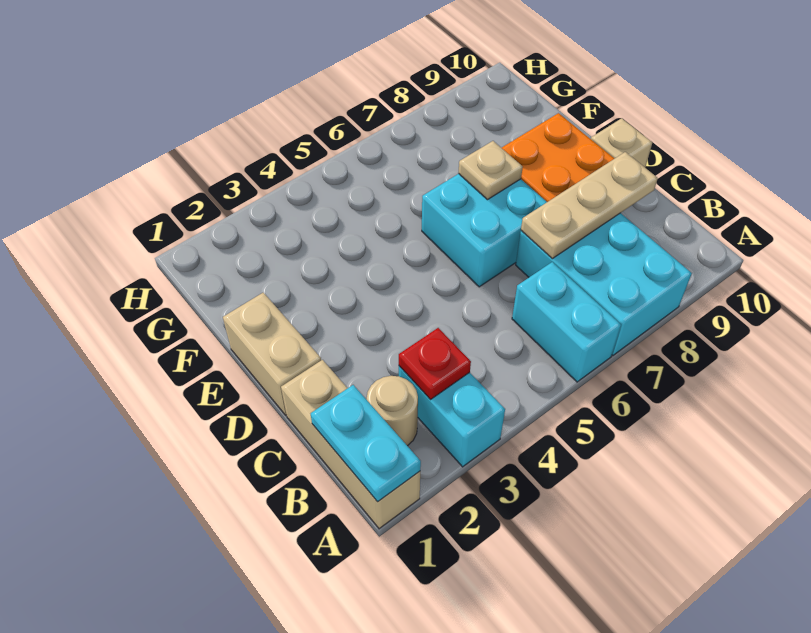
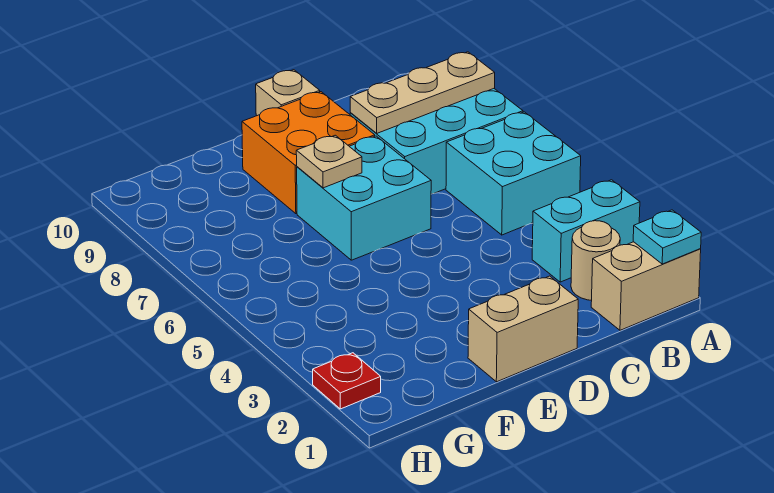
tan 1x3 brick [281,360,420,529] -> tan 1x2 brick [591,242,701,330]
cyan 1x2 plate [311,385,421,502] -> cyan 1x1 plate [633,210,701,264]
cyan 1x2 brick [512,262,621,382] -> cyan 2x2 brick [446,112,581,235]
red 1x1 plate [399,328,471,400] -> red 1x1 plate moved to [313,353,381,409]
tan 1x3 plate [521,152,658,259] -> tan 1x3 plate turned to [350,52,495,133]

